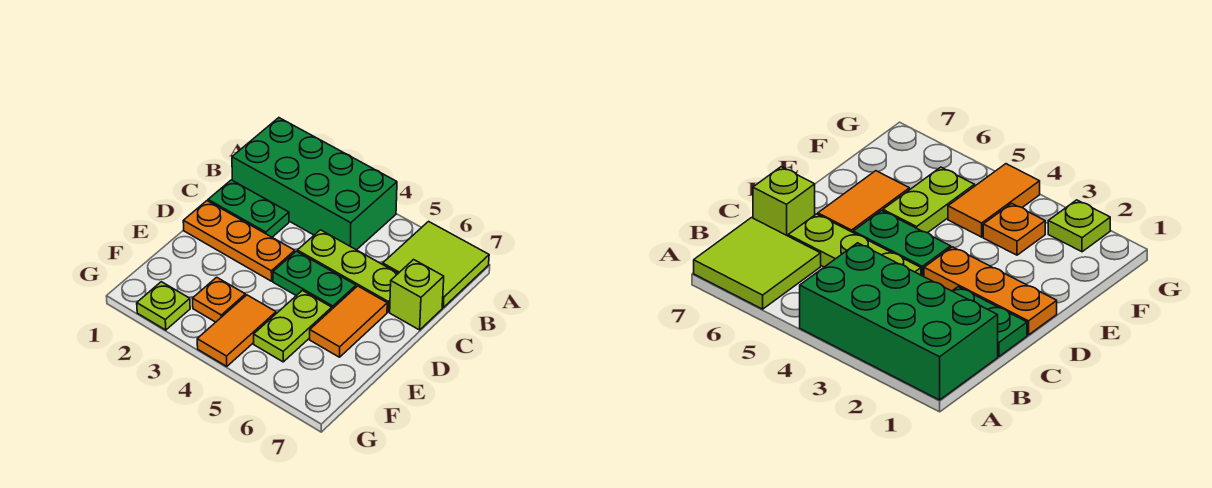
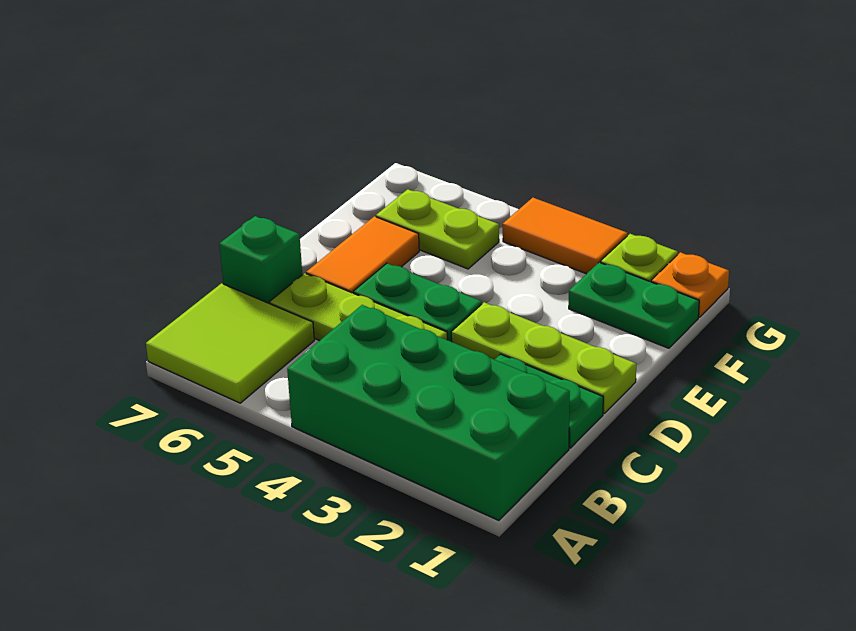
lime 1x1 brick [390,260,444,330] -> green 1x1 brick [219,216,302,304]
orange 1x3 plate [183,201,295,281] -> lime 1x3 plate [451,302,636,413]
lime 1x2 plate [254,290,332,362] -> lime 1x2 plate turned to [376,189,499,269]
none -> green 1x2 plate [569,262,699,348]
orange 1x1 plate [192,277,245,322] -> orange 1x1 plate moved to [651,252,729,317]
orange 1x2 tile [197,295,276,367] -> orange 1x2 tile turned to [503,198,628,274]

